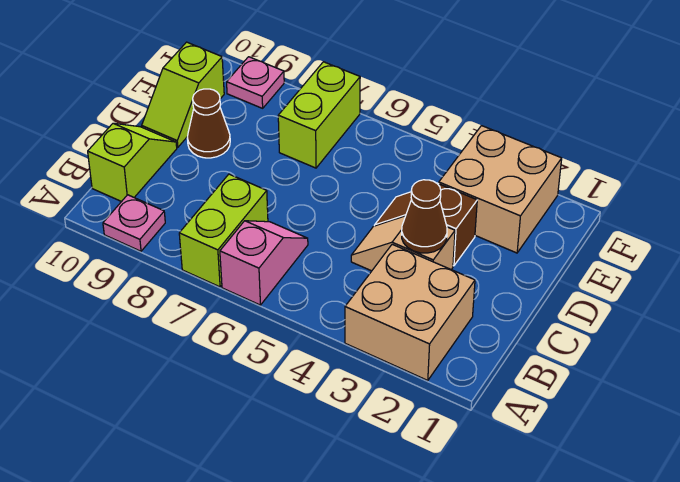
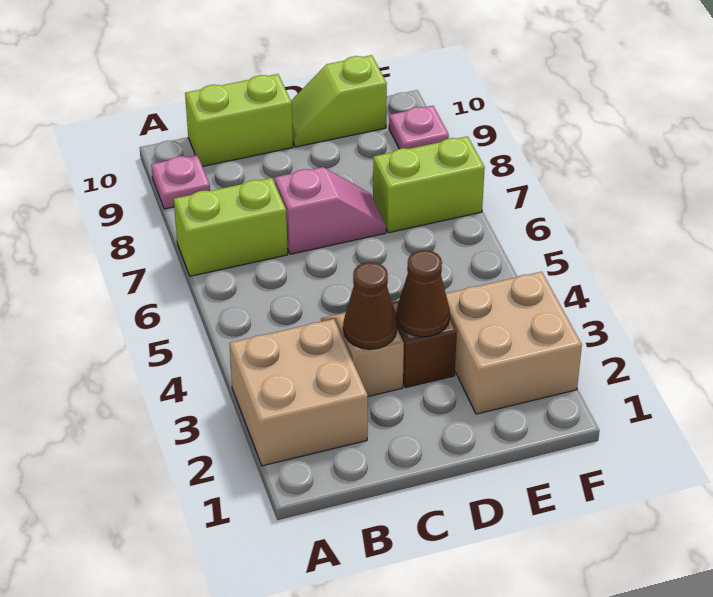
pink 1x2 slope [220,221,308,305] -> pink 1x2 slope moved to [275,167,386,254]
lime 1x2 slope [88,123,177,202] -> lime 1x2 brick [185,74,293,166]
brown 1x1 cone [187,89,230,158] -> brown 1x1 cone moved to [397,250,450,337]

